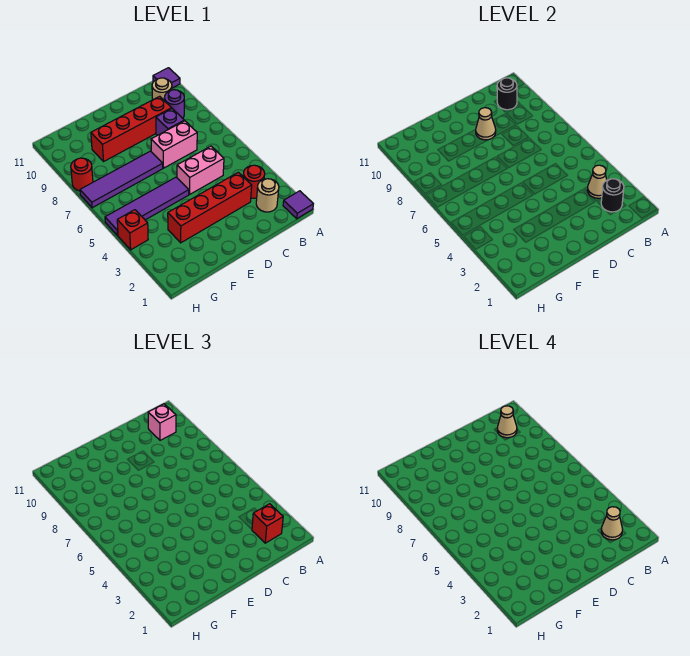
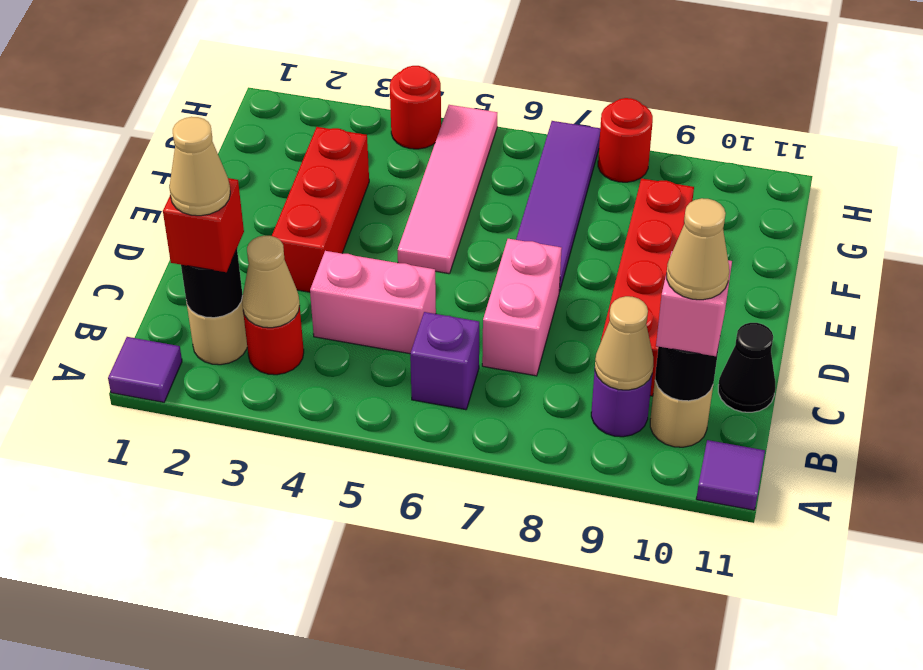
red 1x4 brick [168,172,252,243] -> red 1x3 brick [272,127,369,292]
pink 1x2 brick [177,146,224,194] -> pink 1x2 brick turned to [310,251,436,354]
purple 1x1 brick [156,109,184,135] -> purple 1x1 brick moved to [410,312,479,410]
none -> black 1x1 cone [718,323,776,412]
tan 1x1 cone [476,108,496,140] -> tan 1x1 cone moved to [595,296,653,390]
purple 1x4 tile [105,177,189,235] -> pink 1x4 tile [398,105,497,274]
red 1x1 brick [117,210,148,250] -> red 1x1 round brick [390,66,441,149]

